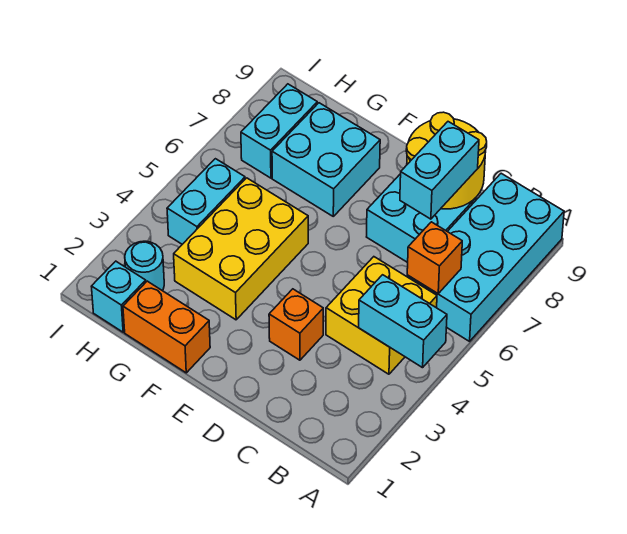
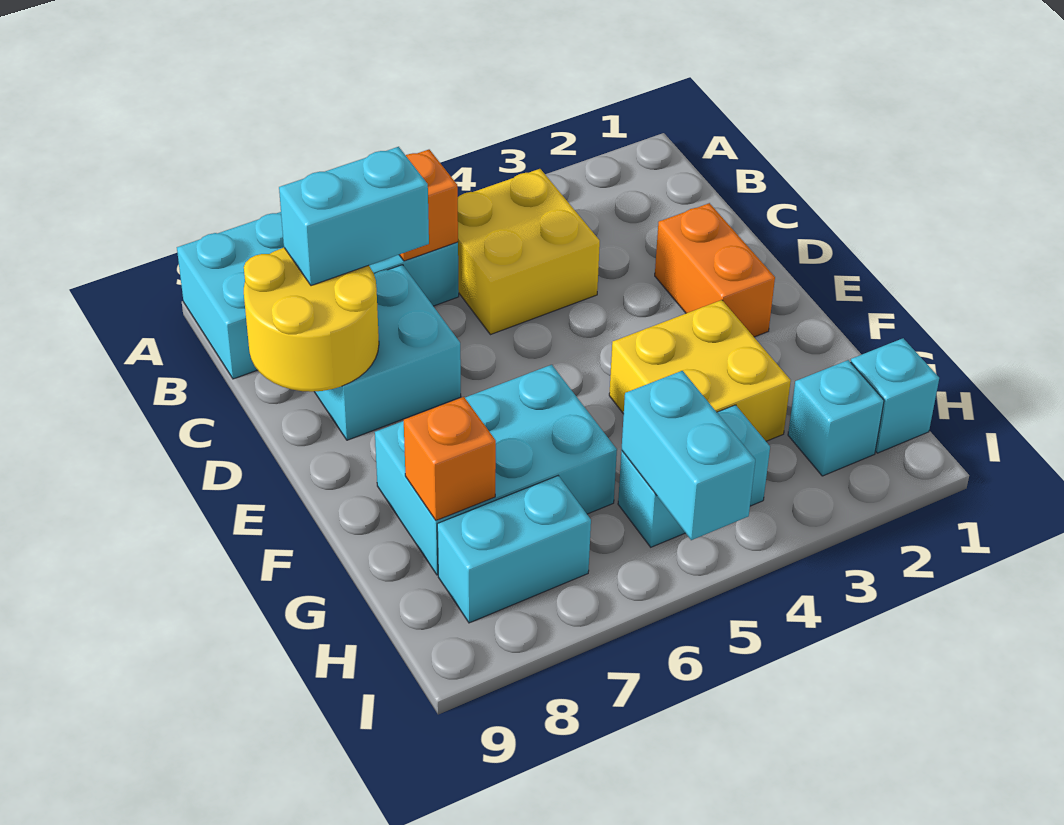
cyan 1x2 brick [359,275,447,368] -> cyan 1x2 brick moved to [621,371,755,540]
orange 1x1 brick [269,289,323,360] -> orange 1x1 brick moved to [404,397,496,520]
orange 1x2 brick [123,281,210,373] -> orange 1x2 brick moved to [655,203,775,337]
yellow 2x3 brick [174,178,308,320] -> yellow 2x2 brick [609,300,791,441]
cyan 2x2 brick [272,103,380,216] -> cyan 2x3 brick [375,365,617,575]
cyan 1x1 round brick [125,241,164,291] -> cyan 1x1 brick [788,360,884,476]

